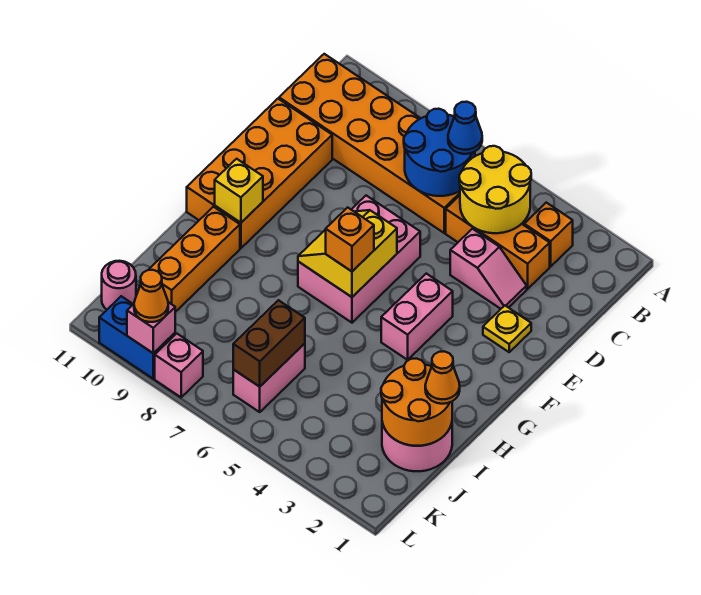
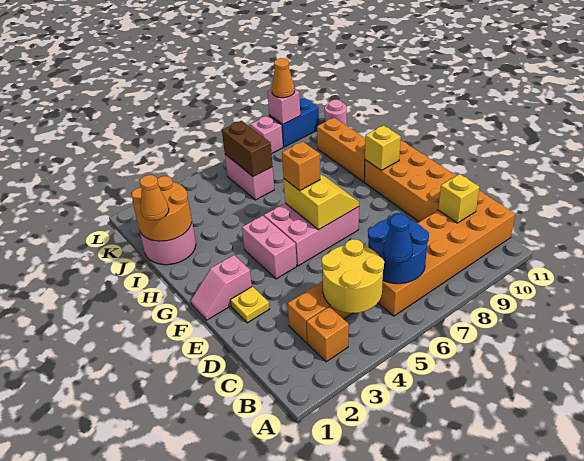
none -> yellow 1x1 brick [438,174,479,223]
pink 1x2 slope [450,229,527,309] -> pink 1x2 slope moved to [191,255,252,320]
pink 2x3 brick [298,196,420,323] -> pink 2x3 brick turned to [264,203,359,266]

